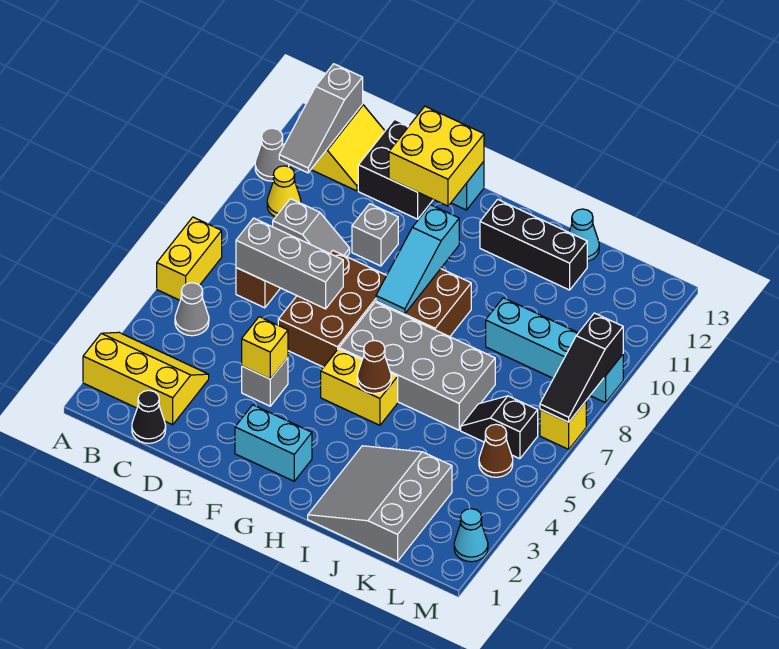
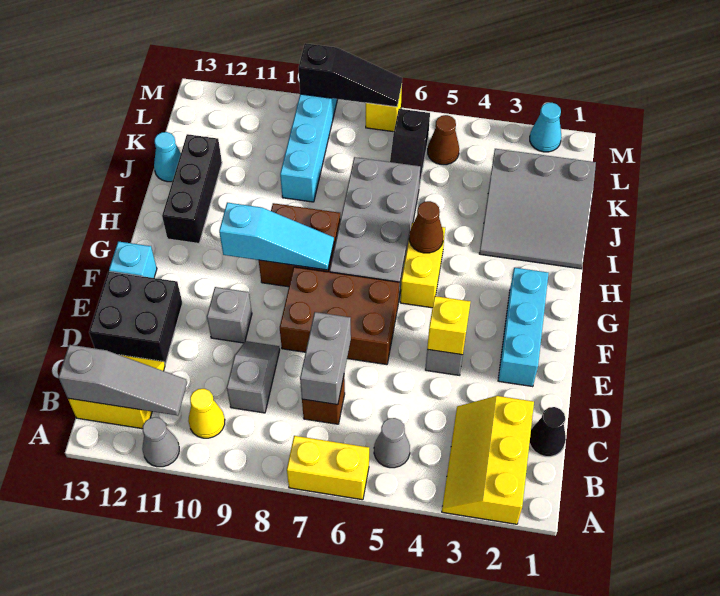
grey 1x3 brick [236,218,343,309] -> grey 1x2 brick [300,312,351,405]
yellow 2x2 brick [389,106,484,206] -> none
cyan 1x2 brick [235,405,312,481] -> cyan 1x3 brick [498,268,549,387]

